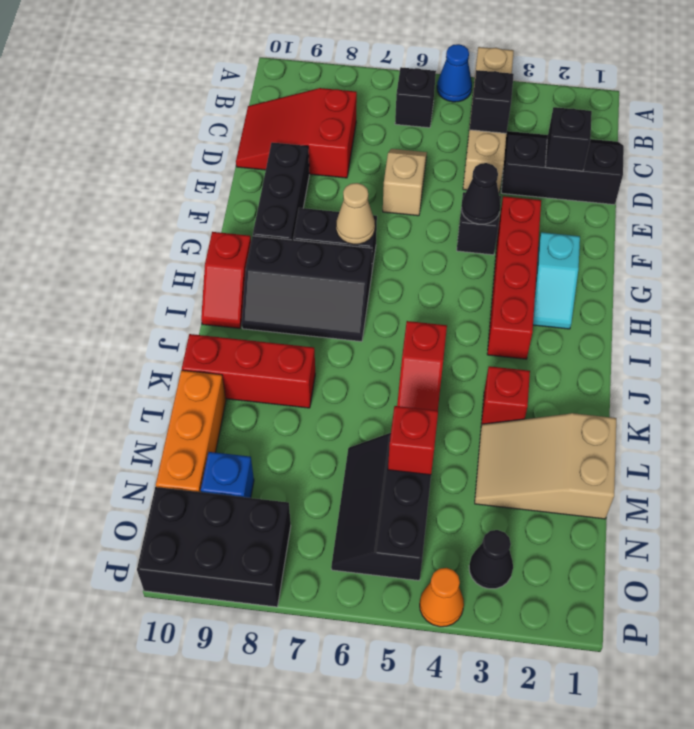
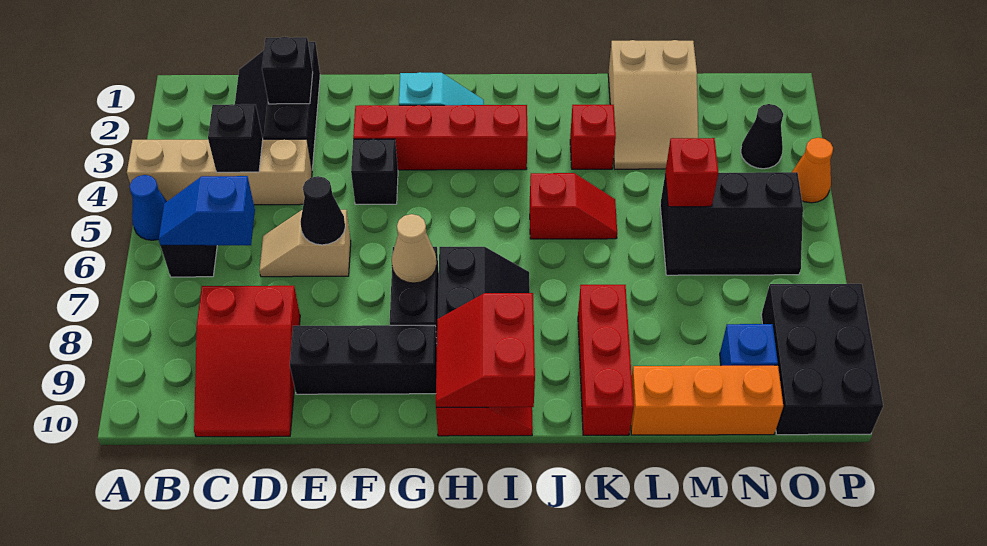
none -> blue 1x2 slope [159,176,255,246]
black 1x1 cone [461,163,501,224] -> black 1x1 cone moved to [300,176,345,245]
none -> red 2x2 slope [436,293,535,407]

